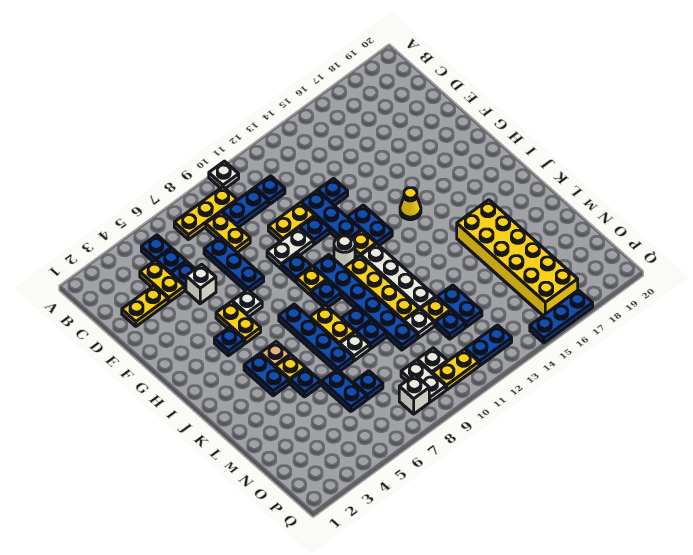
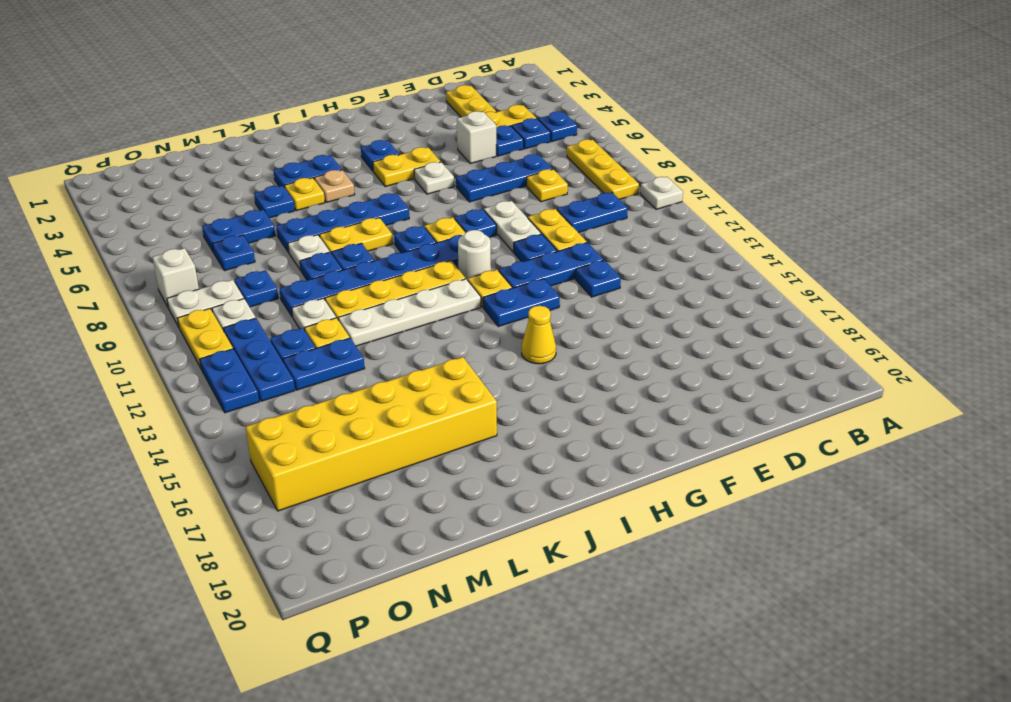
yellow 1x2 plate [206,212,250,252] -> yellow 1x1 plate [527,169,568,202]
blue 1x2 plate [222,188,268,227] -> blue 1x2 plate turned to [557,193,628,233]
blue 1x1 plate [255,176,285,204] -> blue 1x1 plate moved to [234,270,278,307]
blue 1x3 plate [530,290,593,343] -> blue 1x3 plate moved to [223,318,295,401]

